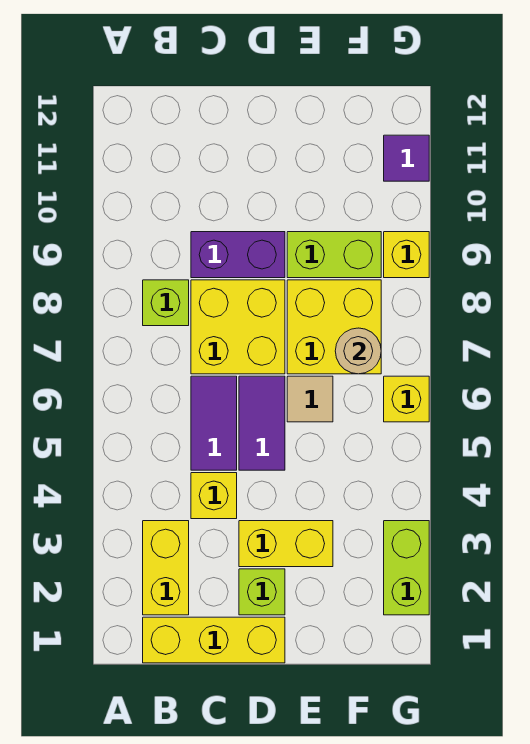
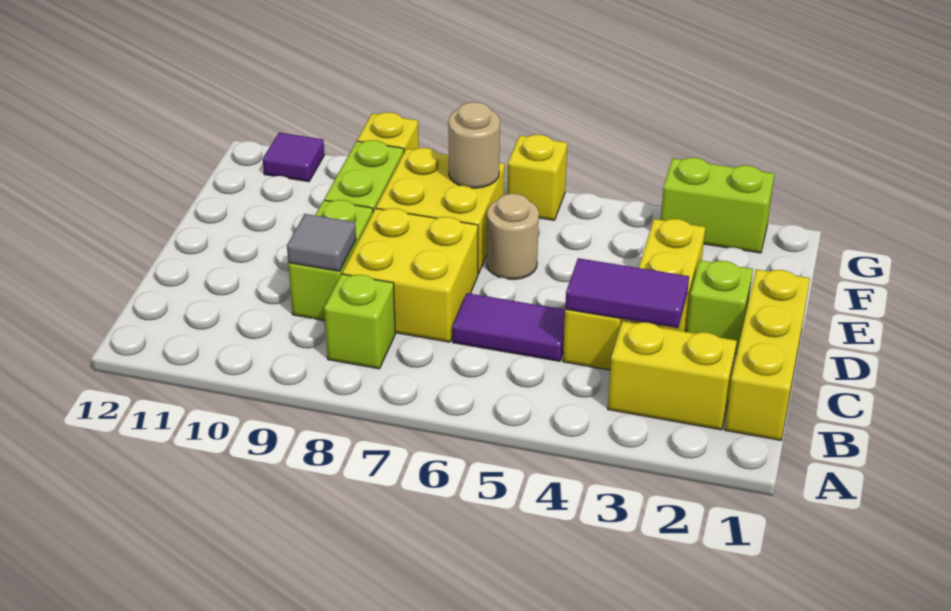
purple 1x2 brick [191,232,285,278] -> lime 1x2 brick [288,200,373,320]
none -> grey 1x1 tile [287,214,356,271]
purple 1x2 tile [239,376,285,470] -> purple 1x2 tile moved to [565,258,689,328]
tan 1x1 tile [287,376,333,422] -> tan 1x1 round brick [487,194,539,279]

